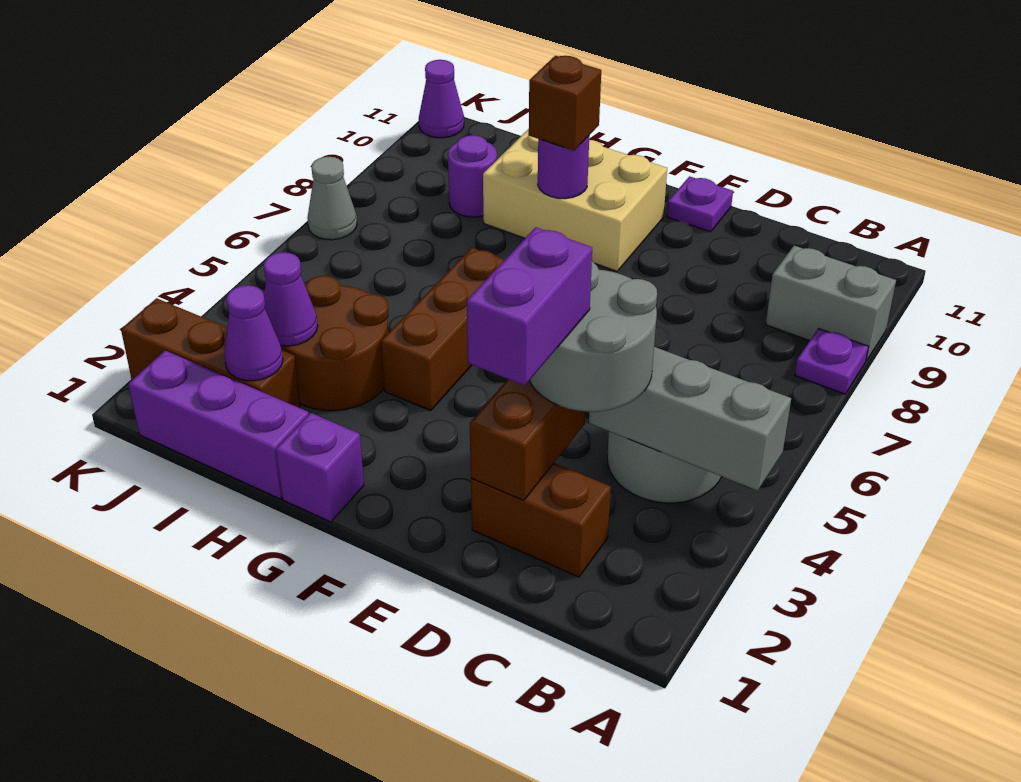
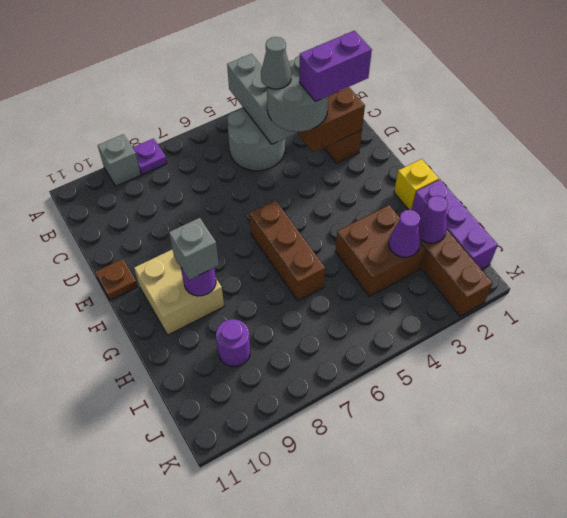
grey 1x2 brick [766,246,896,361] -> grey 1x1 brick [98,134,141,186]
purple 1x1 plate [667,176,733,232] -> brown 1x1 plate [95,259,138,300]
tan 2x3 brick [483,129,667,271] -> tan 2x2 brick [134,249,224,335]
purple 1x1 brick [276,413,364,522] -> yellow 1x1 brick [394,159,439,210]
brown 1x3 brick [381,248,505,411] -> brown 1x3 brick turned to [250,200,325,301]
brown 1x1 brick [529,56,601,151] -> grey 1x1 brick [169,218,219,280]
brown 2x2 round brick [281,276,388,411] -> brown 2x2 brick [335,205,426,296]
grey 1x1 cone [307,157,357,240] -> grey 1x1 cone moved to [261,37,291,89]
purple 1x1 cone [419,60,464,138] -> none

